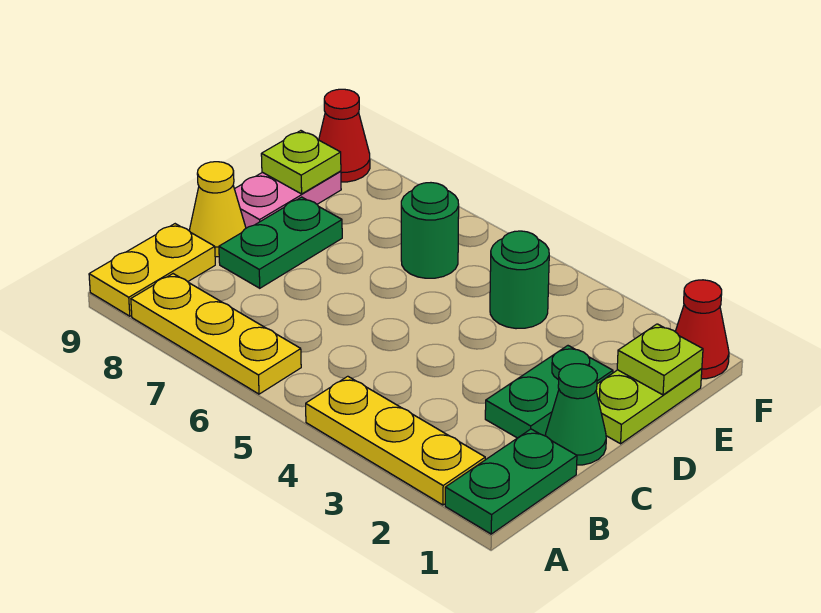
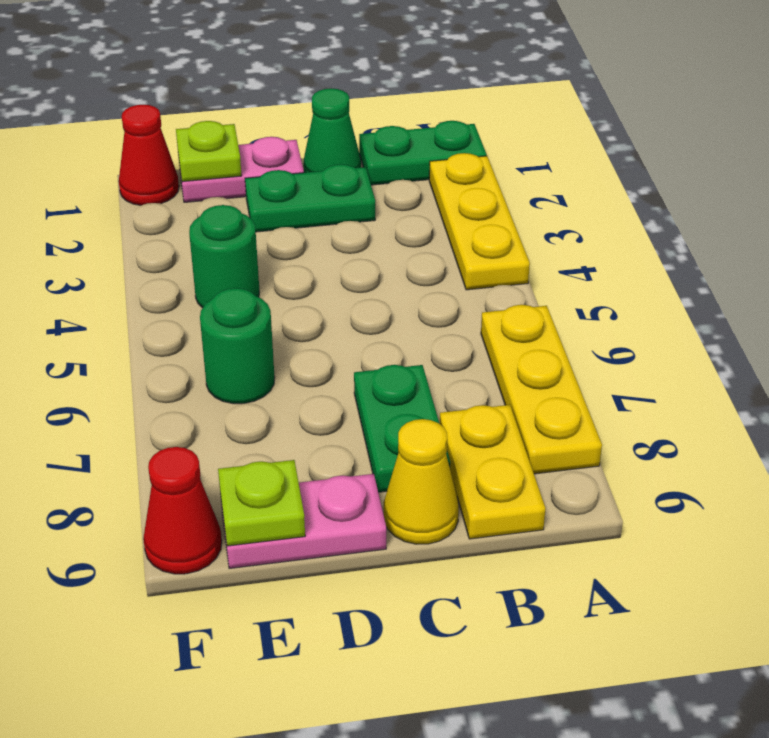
yellow 1x2 plate [89,224,215,316] -> yellow 1x2 plate turned to [439,405,546,539]
green 1x2 plate [219,197,342,288] -> green 1x2 plate turned to [354,365,451,492]
lime 1x2 plate [596,369,702,444] -> pink 1x2 plate [178,137,304,202]

